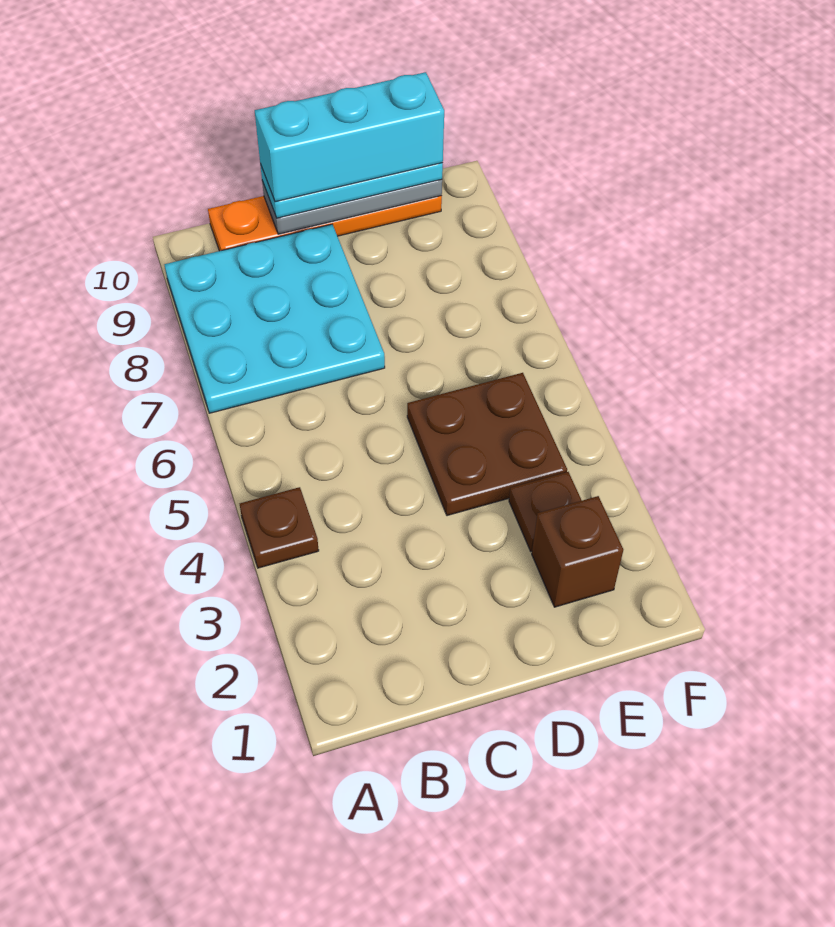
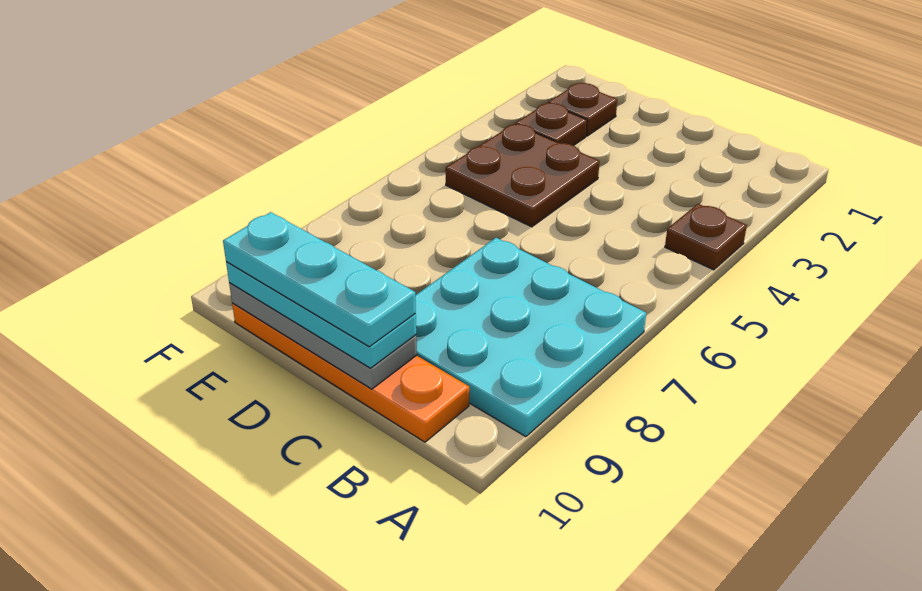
cyan 1x3 brick [255,72,444,202] -> cyan 1x3 plate [223,212,416,347]
brown 1x1 brick [532,496,623,607] -> brown 1x1 plate [548,83,617,136]

